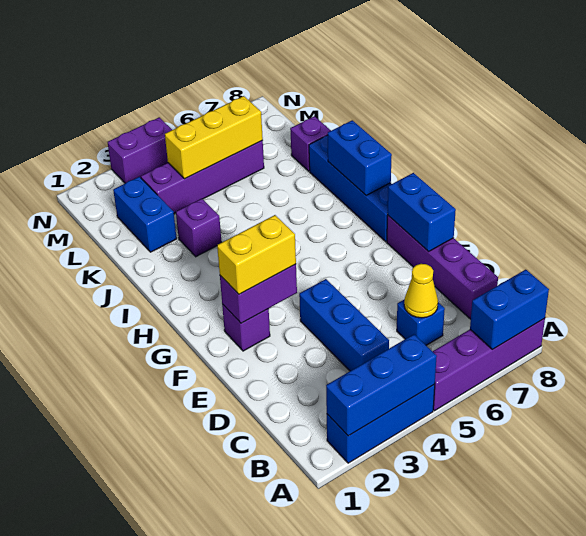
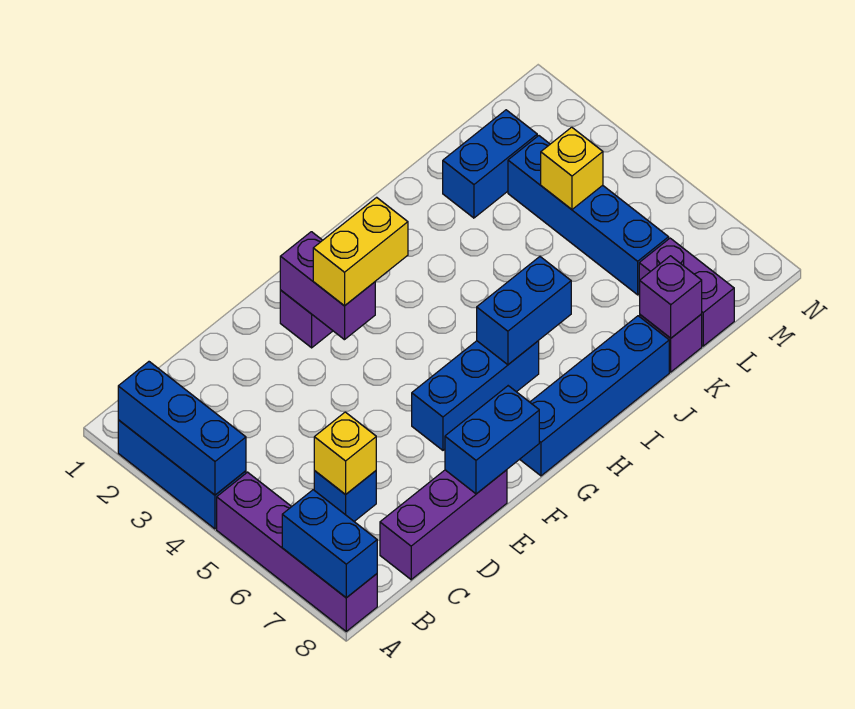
blue 1x3 brick [299,279,389,371] -> blue 1x3 brick moved to [412,341,539,450]
yellow 1x1 cone [404,264,438,318] -> yellow 1x1 brick [314,412,376,495]
purple 1x4 brick [387,215,498,319] -> purple 1x3 brick [380,470,507,580]
yellow 1x2 brick [217,215,296,294] -> yellow 1x2 brick turned to [313,197,408,306]
blue 1x2 brick [327,120,392,195] -> blue 1x2 brick moved to [477,257,571,365]
purple 1x1 brick [176,199,222,257] -> purple 1x1 brick moved to [640,256,702,338]
purple 1x4 brick [141,141,264,213] -> blue 1x4 brick [508,136,669,295]
yellow 1x3 brick [165,96,263,179] -> yellow 1x1 brick [541,127,603,209]
purple 1x2 brick [108,117,172,183] -> purple 1x2 brick moved to [639,238,734,346]

